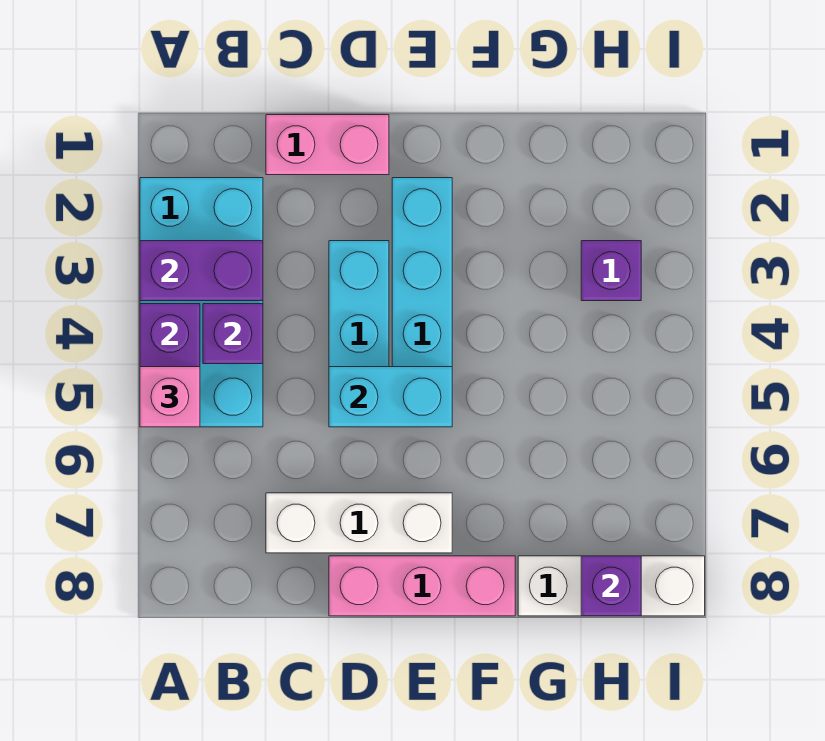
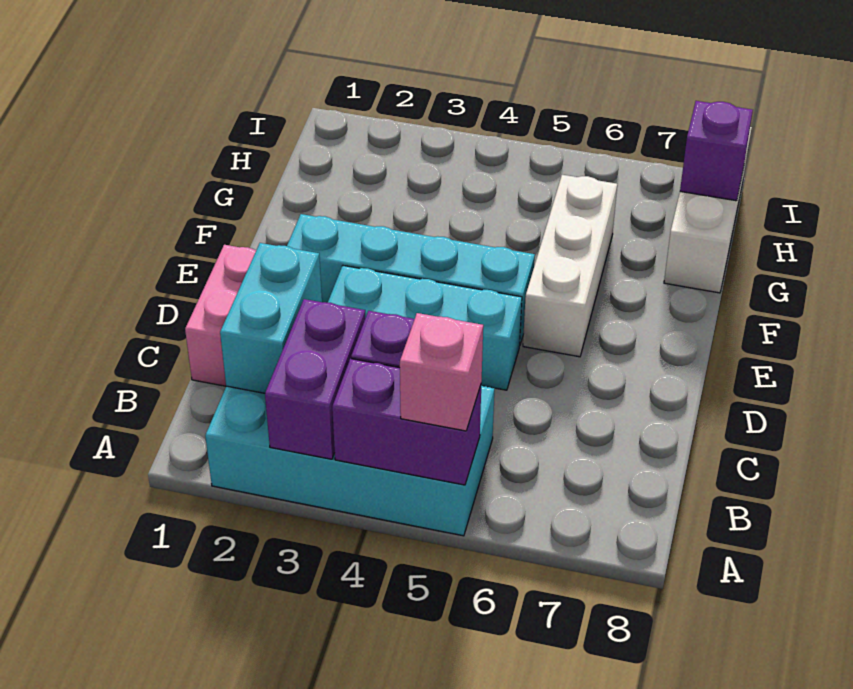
white 1x3 brick [266,493,452,553] -> white 1x3 brick moved to [523,175,617,357]
cyan 1x2 brick [329,367,452,427] -> cyan 1x2 brick moved to [220,243,322,393]
pink 1x3 brick [329,556,515,616] -> none
purple 1x1 brick [581,241,641,301] -> none

